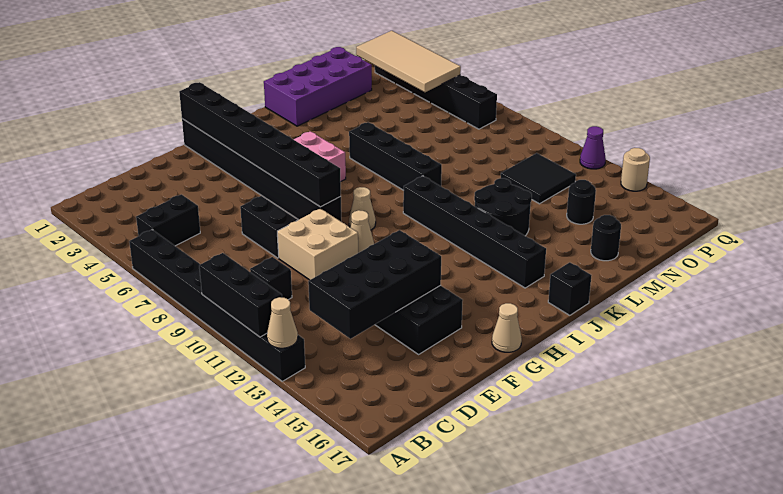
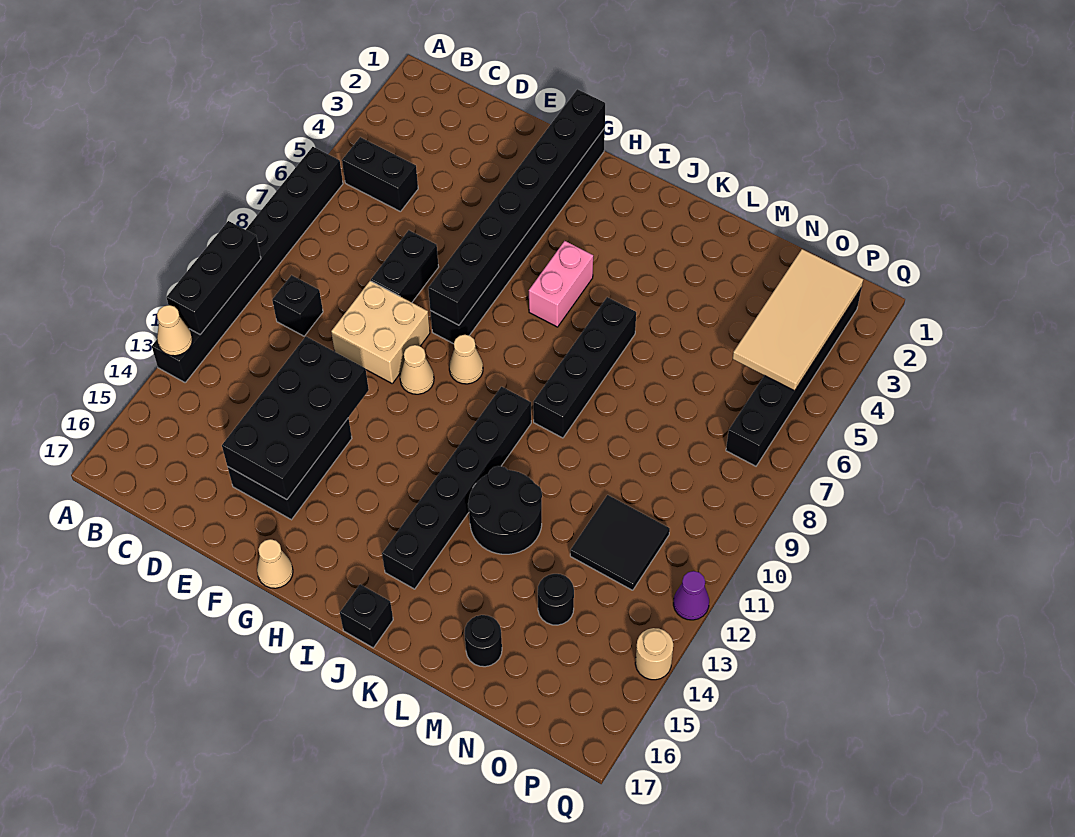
black 2x4 brick [308,230,441,339] -> black 2x4 brick turned to [222,337,369,500]
purple 2x4 brick [264,47,372,126] -> none

